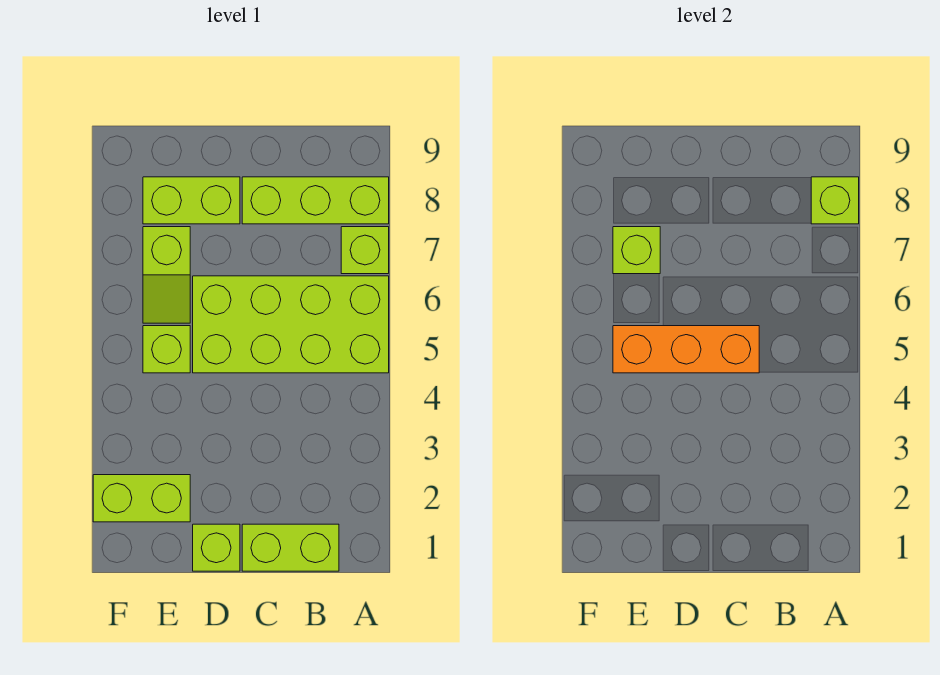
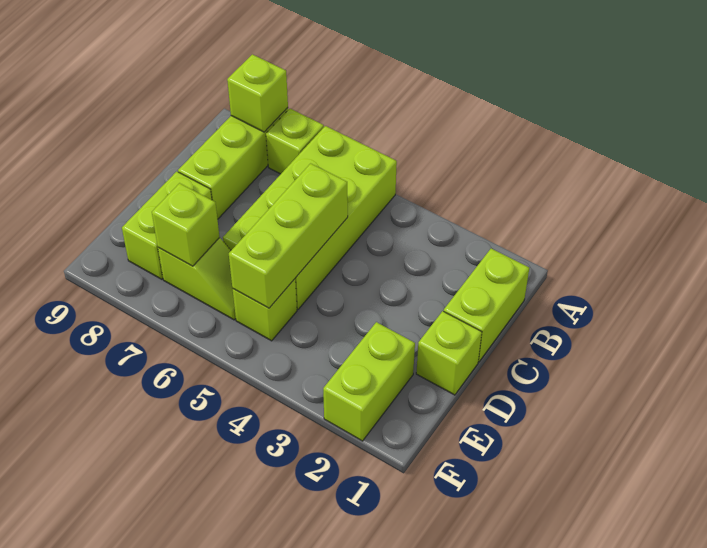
orange 1x3 brick [613,326,759,373] -> lime 1x3 brick [229,163,348,308]

